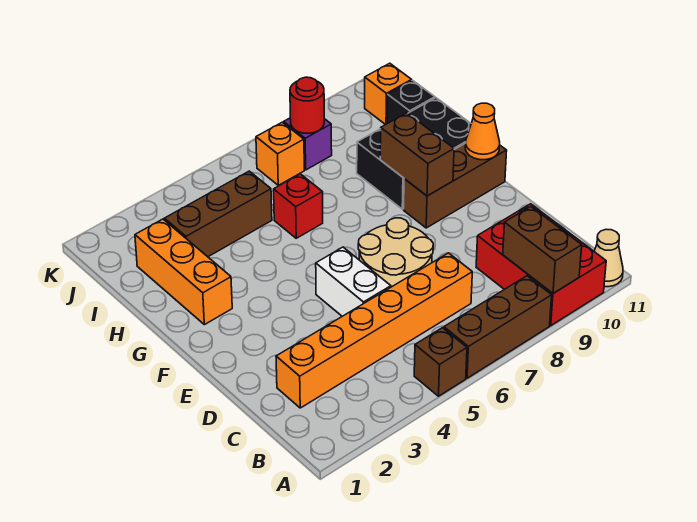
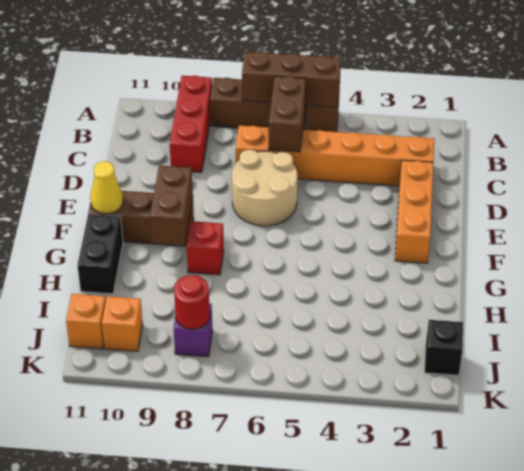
red 2x3 brick [476,204,606,326] -> red 1x3 brick [170,76,212,172]
brown 1x2 brick [503,207,582,293] -> brown 1x2 brick moved to [269,76,306,152]
tan 1x1 cone [594,229,623,287] -> none
white 1x2 brick [316,247,391,316] -> none
orange 1x1 cone [465,103,500,160] -> yellow 1x1 cone [90,161,123,214]
orange 1x3 brick [135,219,232,325] -> orange 1x3 brick moved to [395,160,434,263]
black 2x3 brick [357,98,471,209] -> black 1x2 brick [78,214,123,294]
red 1x1 brick [274,174,323,238] -> red 1x1 brick moved to [187,221,224,275]
brown 1x3 brick [164,171,272,257] -> brown 1x3 brick moved to [242,51,341,107]
black 1x1 brick [387,80,435,123] -> black 1x1 brick moved to [425,320,463,375]
orange 1x1 brick [256,122,304,185] -> orange 1x1 brick moved to [102,296,143,351]

